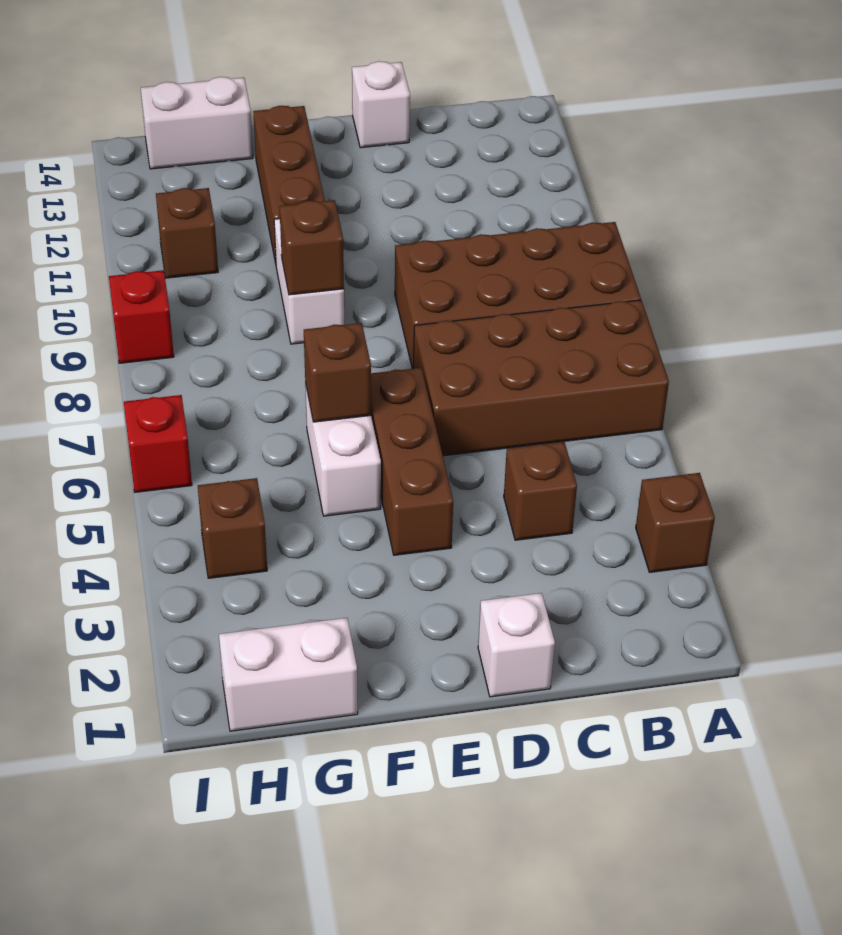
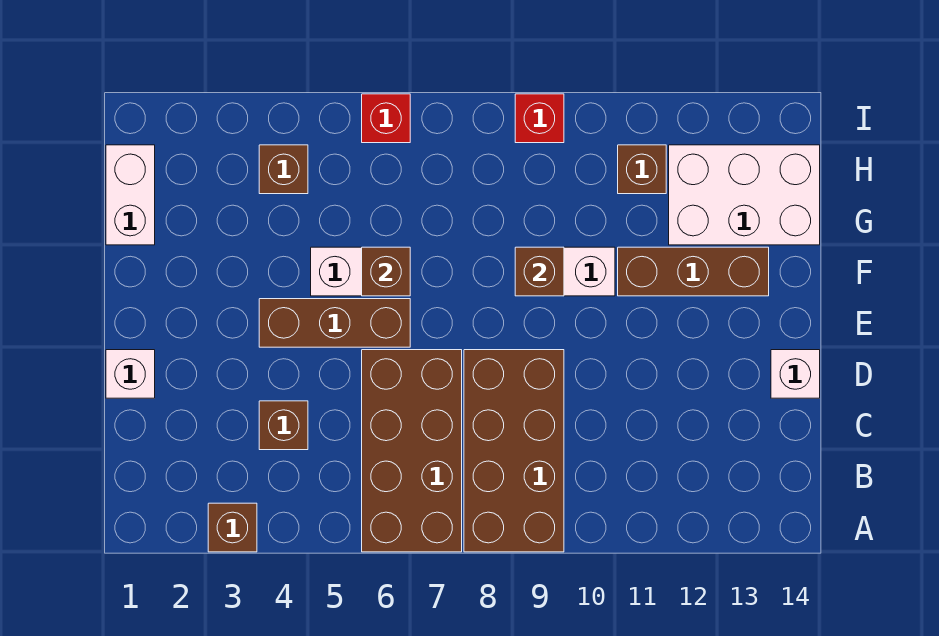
white 1x2 brick [141,77,253,169] -> white 2x3 brick [669,145,820,245]

